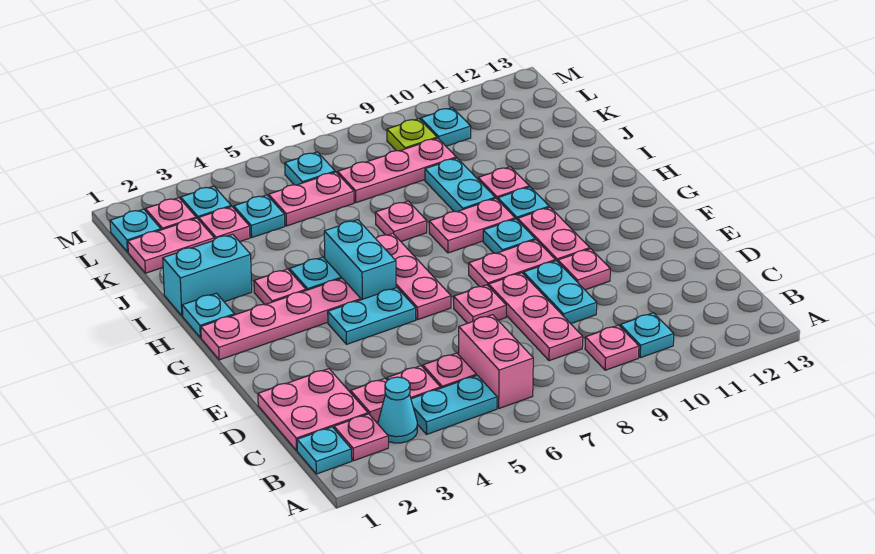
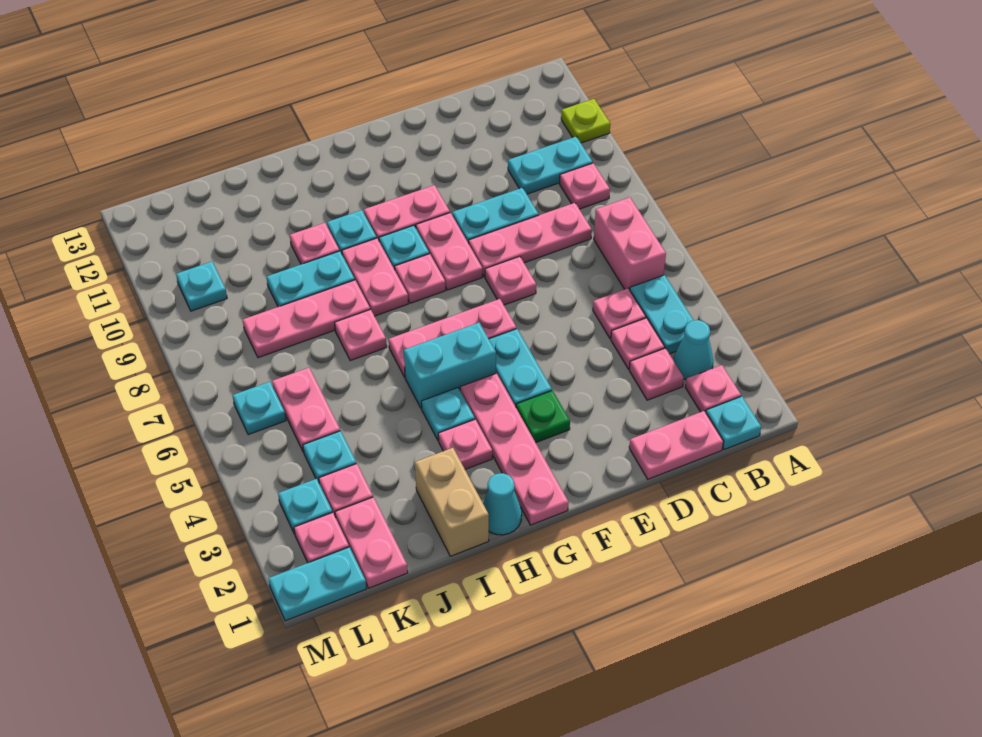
pink 1x2 brick [459,315,533,408] -> pink 1x2 brick turned to [594,197,666,290]
cyan 1x1 plate [620,313,674,358] -> cyan 1x2 plate [508,136,593,194]
pink 2x2 plate [258,369,368,451] -> pink 1x2 plate [629,411,723,479]
pink 1x1 plate [558,249,610,290] -> pink 1x1 plate moved to [395,254,446,303]
none -> green 1x1 plate [516,391,570,443]
cyan 1x1 plate [182,293,234,338] -> cyan 1x1 cone [483,473,522,535]
cyan 1x2 brick [163,234,252,316] -> tan 1x2 brick [415,448,489,556]
pink 1x3 plate [338,138,456,203] -> pink 1x3 plate turned to [243,280,370,358]
cyan 1x1 plate [110,209,161,252] -> cyan 1x2 plate [268,547,366,621]
lime 1x1 plate [387,119,437,151] -> lime 1x1 plate moved to [561,99,610,143]

